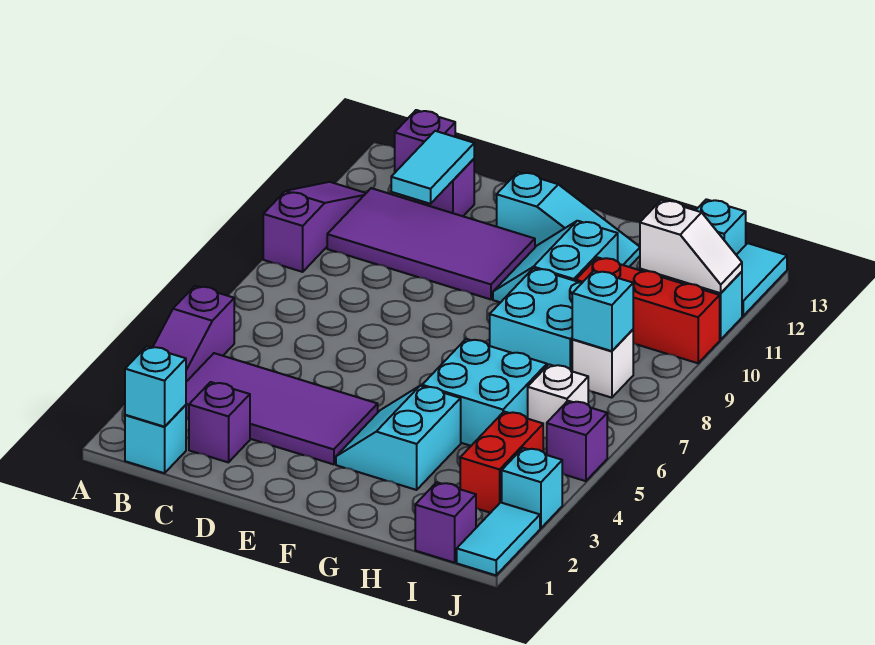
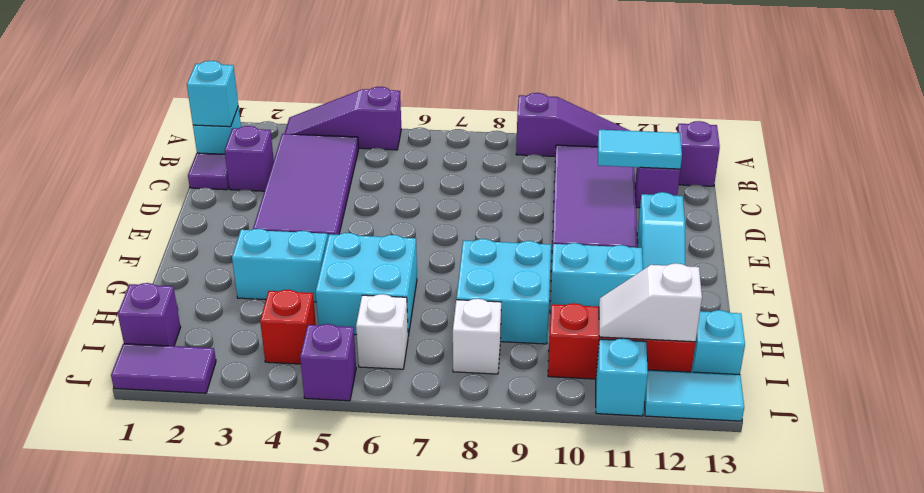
none -> purple 1x1 tile [188,153,229,190]
red 1x3 brick [576,257,720,363] -> red 1x3 brick turned to [548,303,695,379]
red 1x2 brick [460,412,543,513] -> red 1x1 brick [260,290,316,364]
cyan 1x1 brick [572,271,633,351] -> none
white 1x2 slope [640,200,742,293] -> white 1x2 slope turned to [599,263,702,342]
cyan 1x2 tile [457,502,540,575] -> purple 1x2 tile [111,344,216,393]
cyan 1x1 brick [502,448,562,528] -> none

